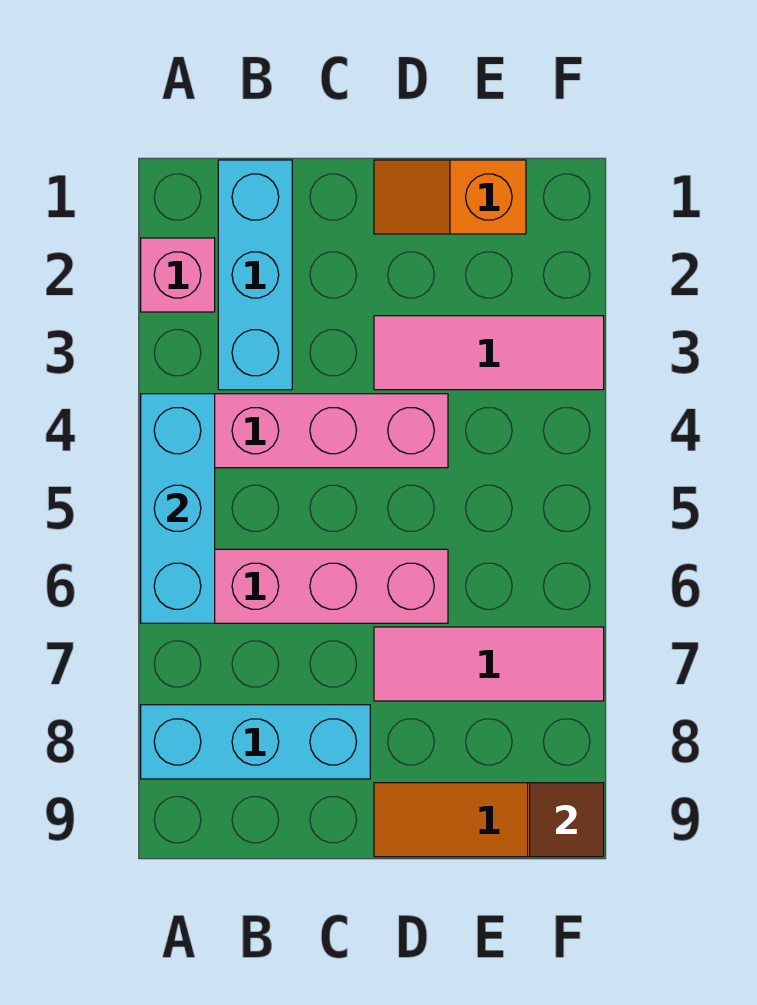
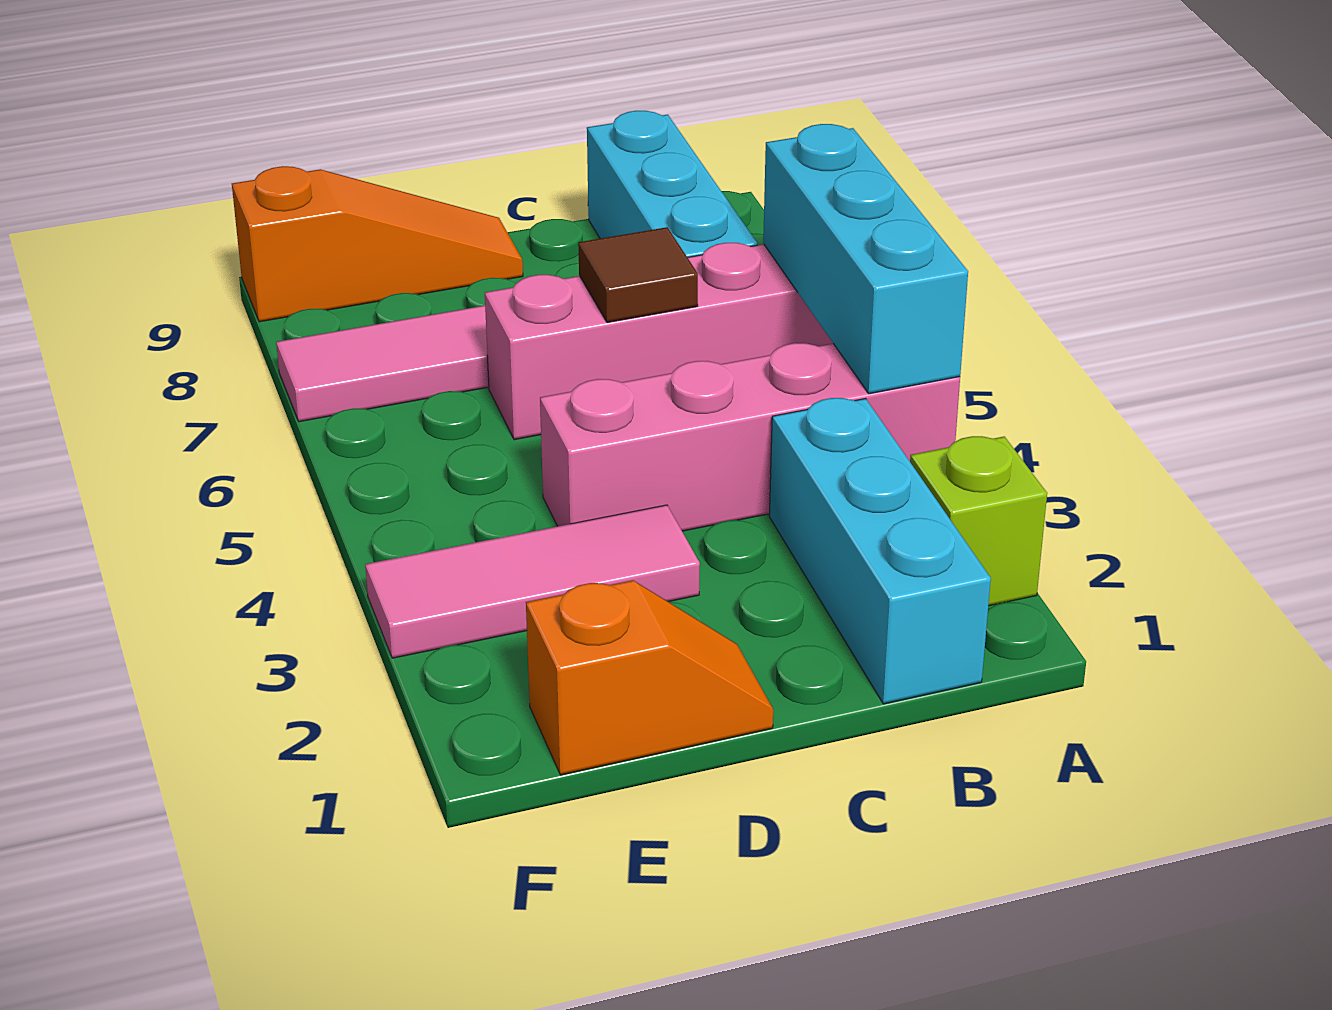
pink 1x1 brick [141,238,215,312] -> lime 1x1 brick [910,436,1047,606]
cyan 1x3 brick [141,705,370,779] -> cyan 1x3 brick turned to [587,111,757,257]
brown 1x1 tile [530,783,604,857] -> brown 1x1 tile moved to [578,227,698,323]

